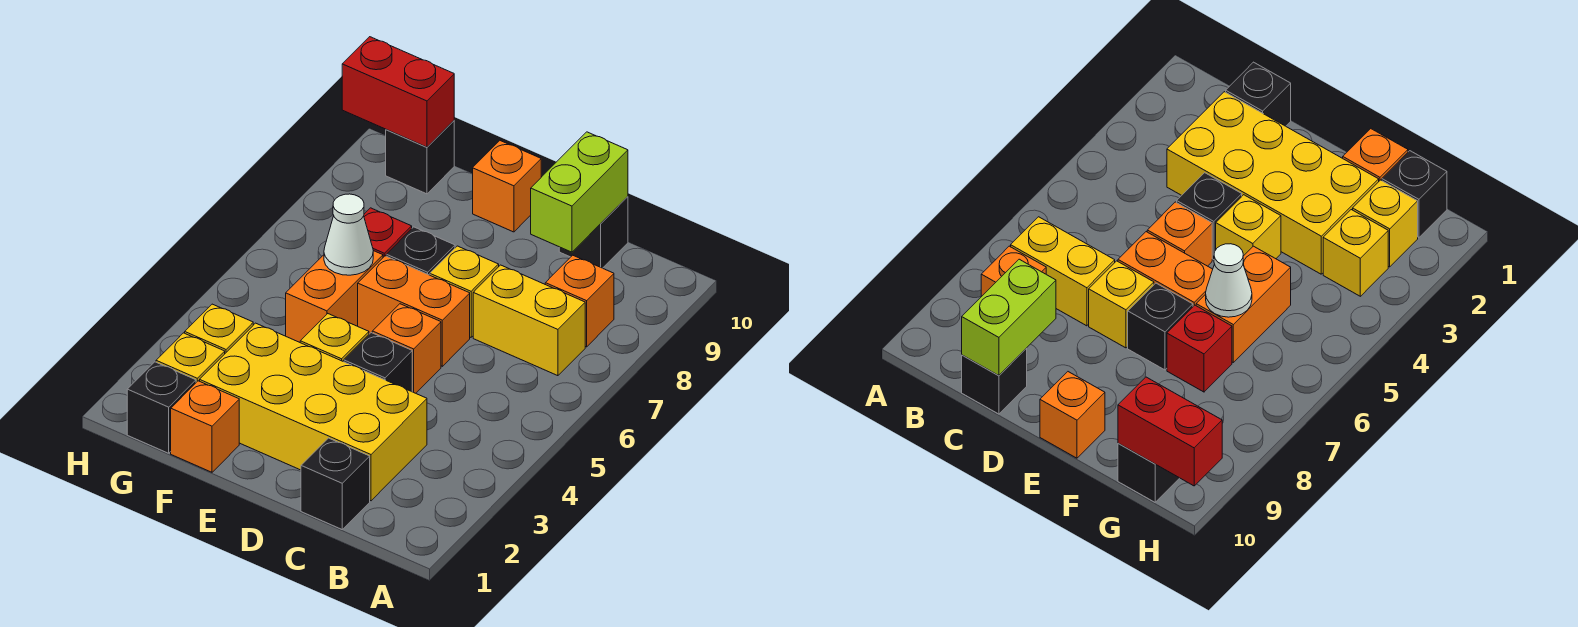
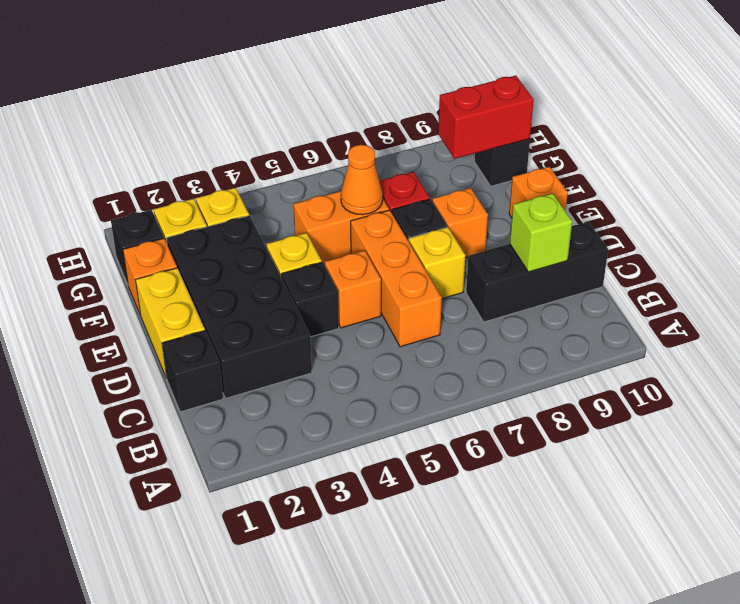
yellow 1x2 brick [473,265,585,376] -> yellow 1x2 brick moved to [136,268,205,378]
orange 1x1 brick [545,255,614,347] -> orange 1x1 brick moved to [432,188,488,258]
yellow 2x4 brick [200,323,427,501] -> black 2x4 brick [167,216,312,398]
lime 1x2 brick [531,132,628,252] -> lime 1x1 brick [510,193,572,272]
black 1x1 brick [559,197,628,268] -> black 1x3 brick [466,222,608,322]
orange 1x2 brick [358,256,470,366] -> orange 1x3 brick [351,210,442,347]
white 1x1 cone [324,194,373,275] -> orange 1x1 cone [341,145,383,215]
red 1x2 brick [342,37,454,147] -> red 1x2 brick turned to [438,76,534,159]

